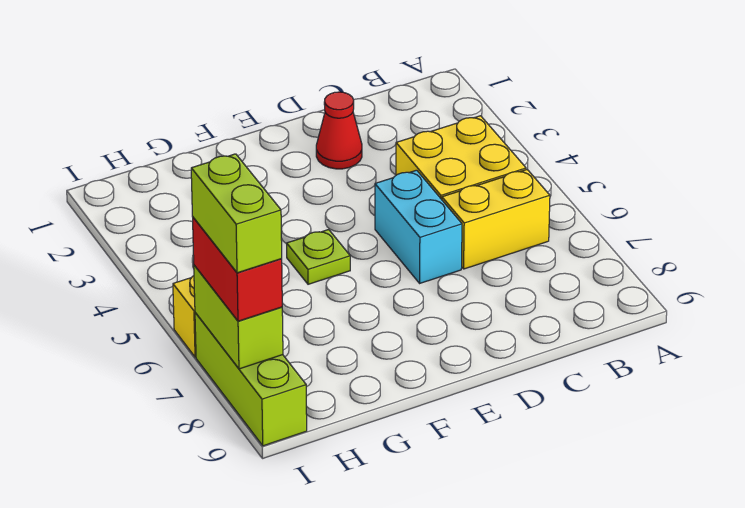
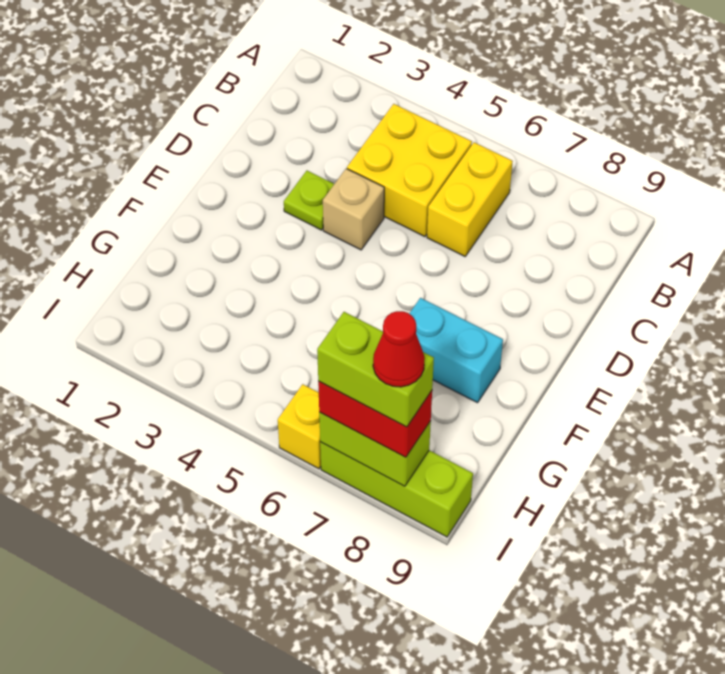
red 1x1 cone [316,92,362,169] -> red 1x1 cone moved to [373,311,425,387]
none -> tan 1x1 brick [323,169,384,250]
cyan 1x2 brick [375,170,462,283] -> cyan 1x2 brick moved to [409,298,503,403]
lime 1x1 plate [287,229,350,284] -> lime 1x1 plate moved to [284,171,334,230]

